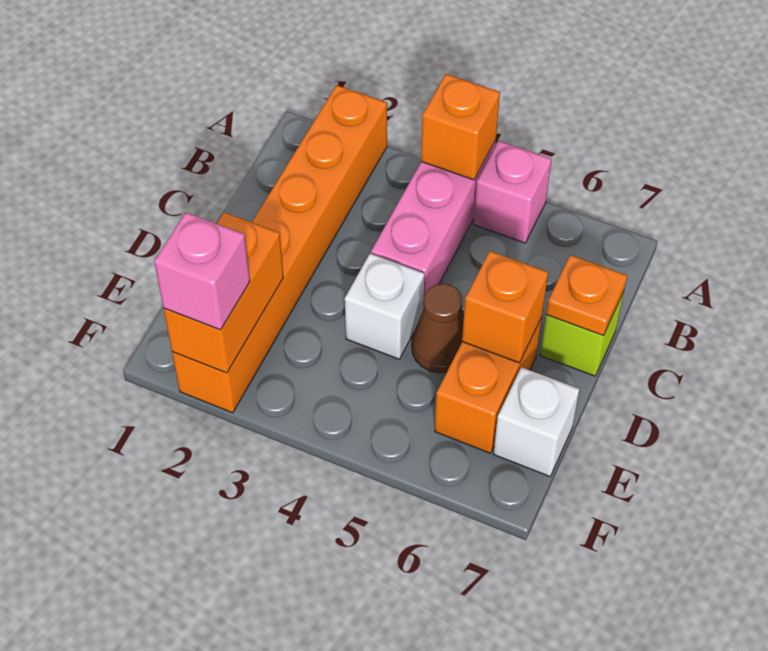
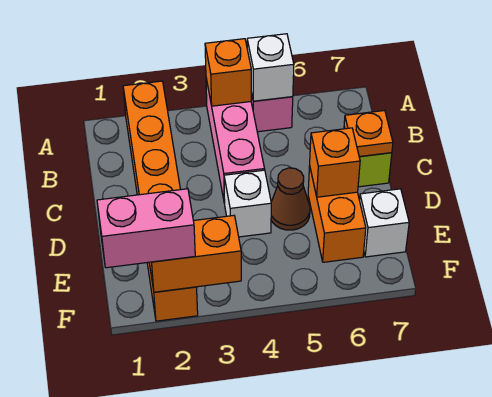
none -> white 1x1 brick [247,34,294,101]
orange 1x2 brick [164,212,283,373] -> orange 1x2 brick turned to [149,216,241,292]
pink 1x1 brick [154,213,250,330] -> pink 1x2 brick [97,189,195,268]

